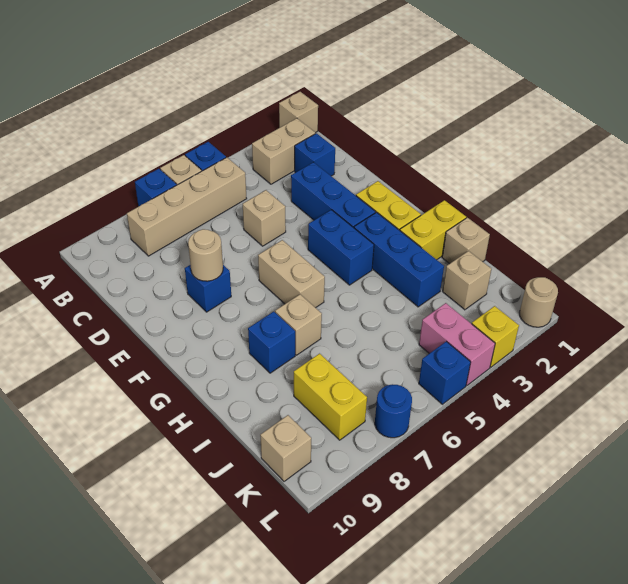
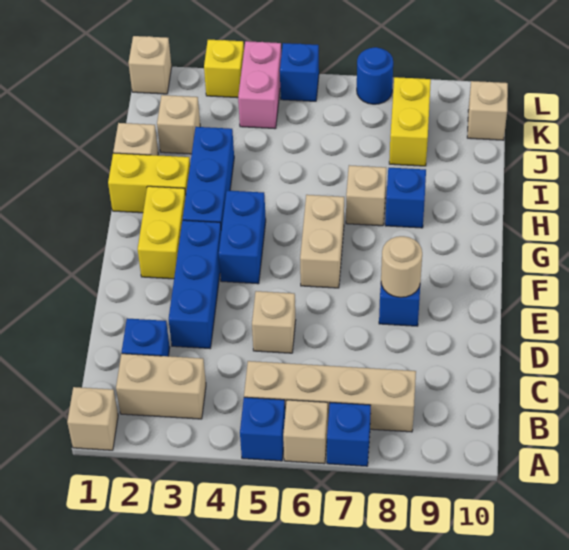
tan 1x1 round brick [520,277,558,327] -> tan 1x1 brick [128,36,172,94]

